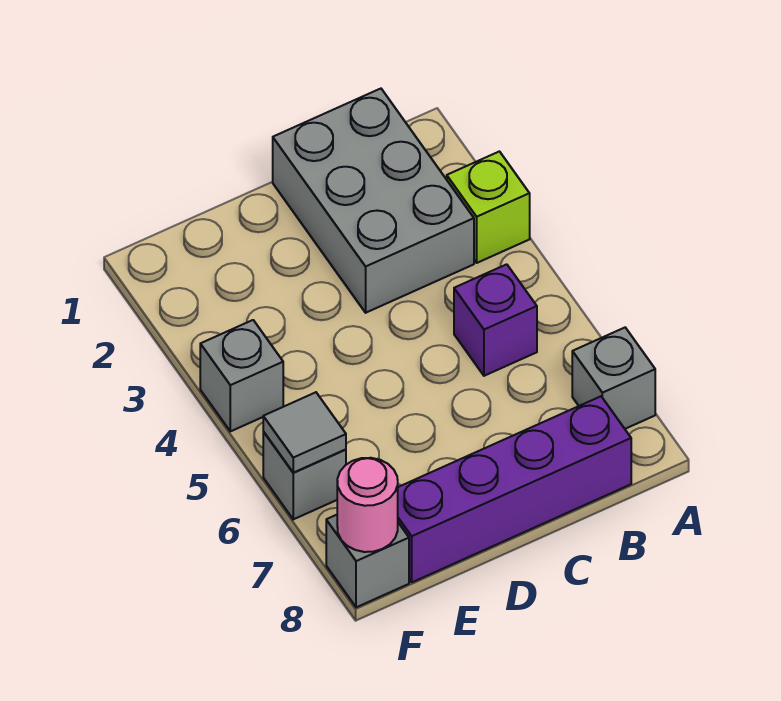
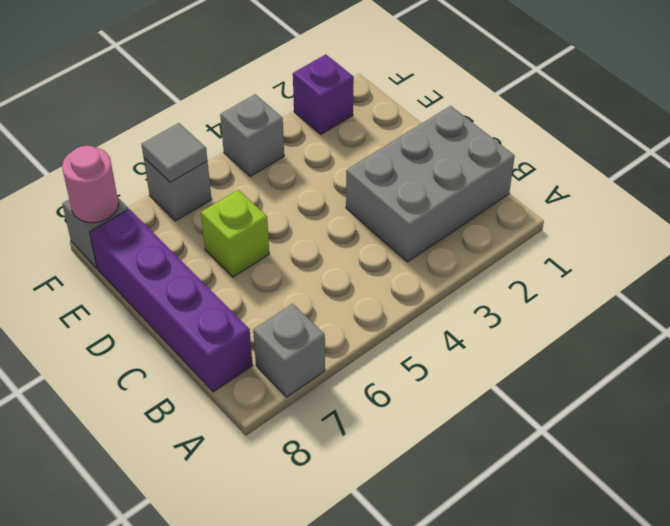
lime 1x1 brick [447,151,530,263] -> lime 1x1 brick moved to [201,190,269,277]
purple 1x1 brick [454,264,537,376] -> purple 1x1 brick moved to [293,54,354,134]

